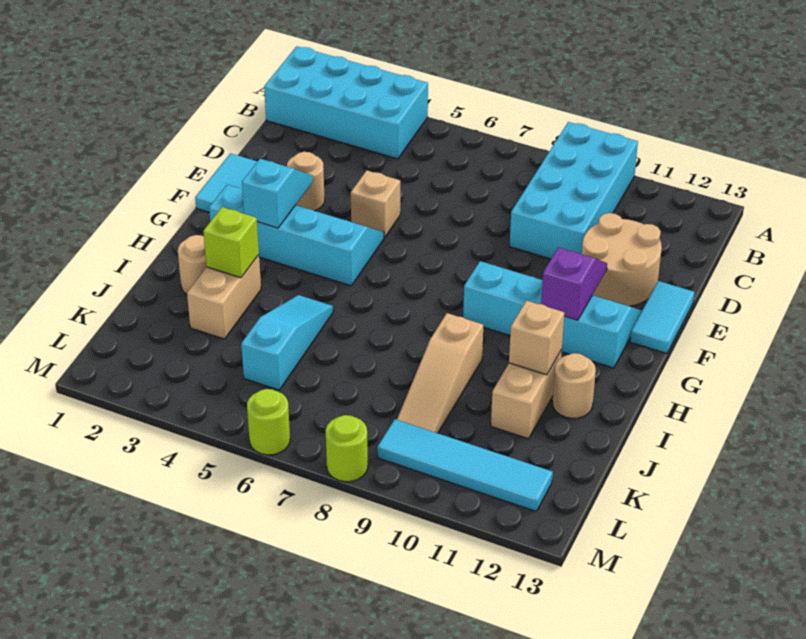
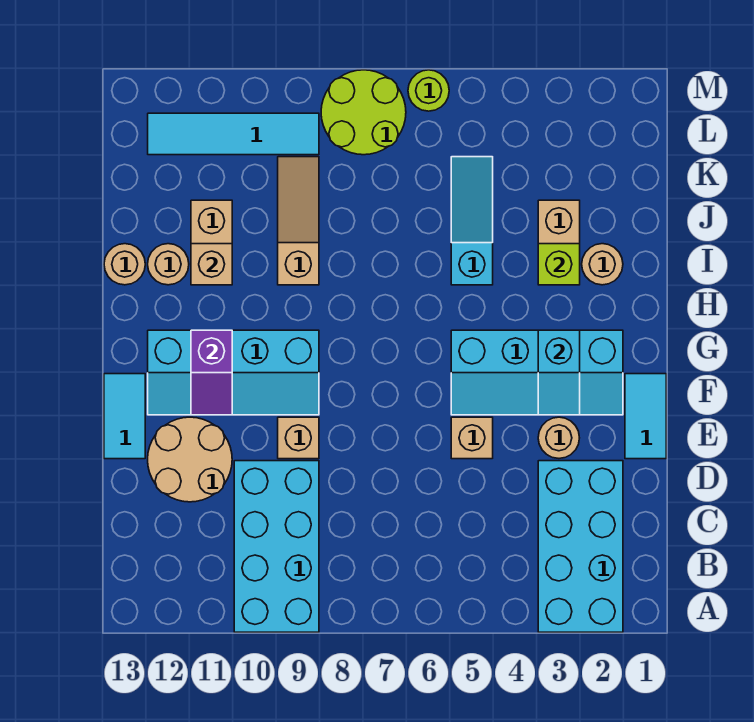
cyan 2x4 brick [264,46,428,159] -> cyan 2x4 brick turned to [538,461,623,632]
none -> tan 1x1 brick [278,417,319,459]
cyan 1x3 slope [241,295,333,390] -> cyan 1x3 slope turned to [451,157,493,285]
none -> tan 1x1 round brick [104,244,145,285]
lime 1x1 round brick [326,415,368,482] -> lime 2x2 round brick [321,70,406,155]

